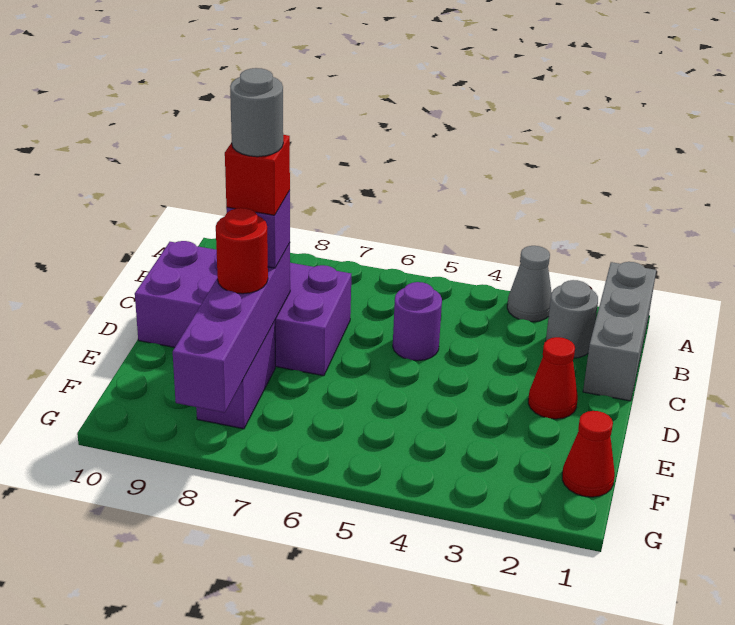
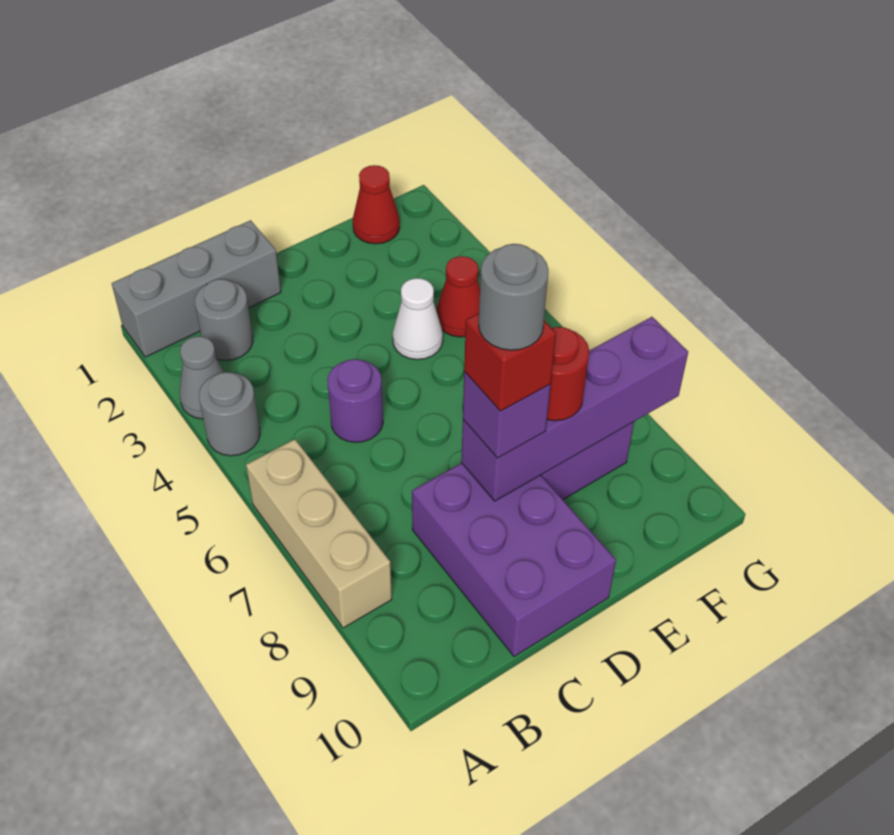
none -> grey 1x1 round brick [199,372,260,456]
none -> tan 1x3 brick [246,439,392,628]
purple 2x4 brick [135,241,351,376] -> purple 2x3 brick [412,463,616,657]
red 1x1 cone [528,337,578,419] -> red 1x1 cone moved to [436,256,480,337]
none -> white 1x1 cone [393,278,443,359]

